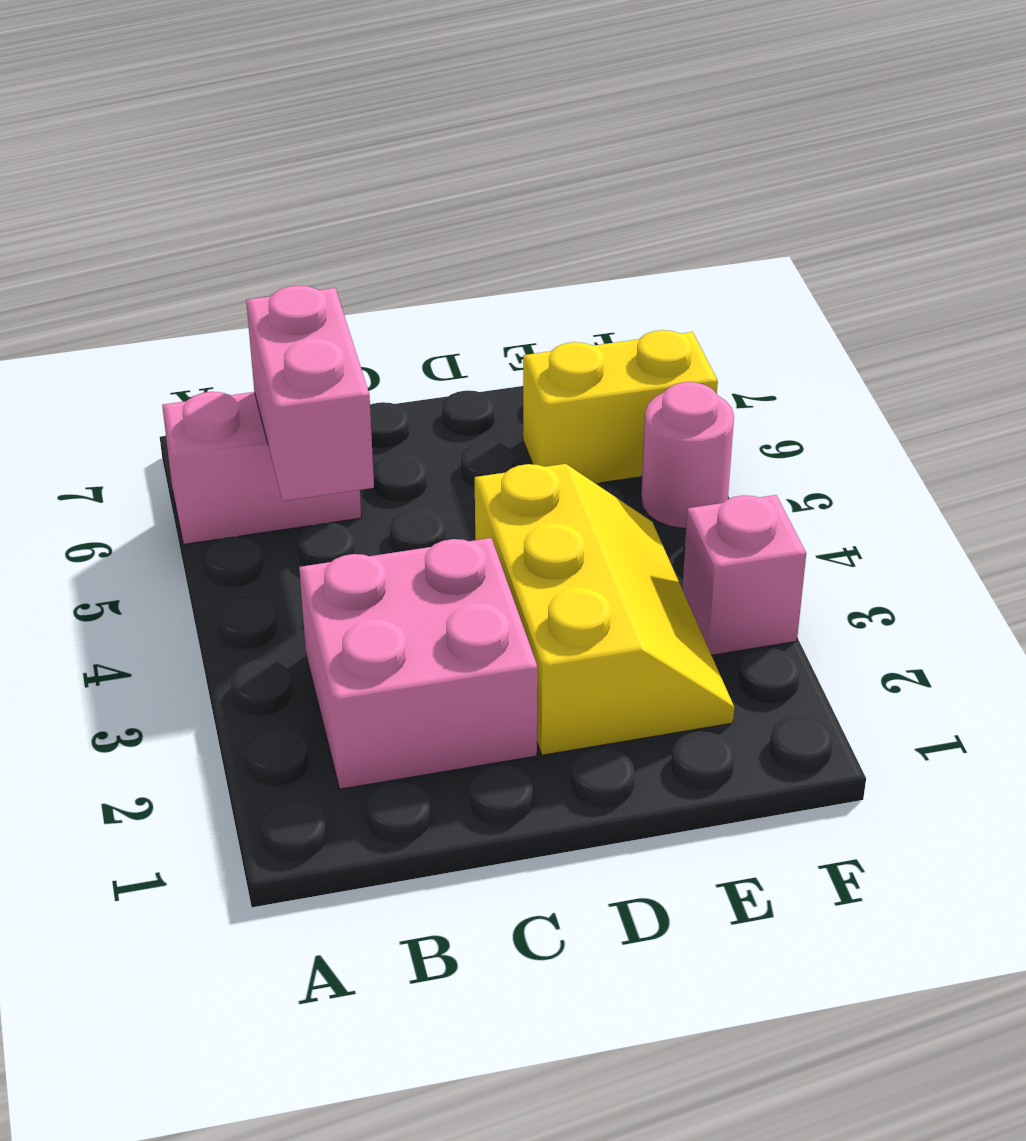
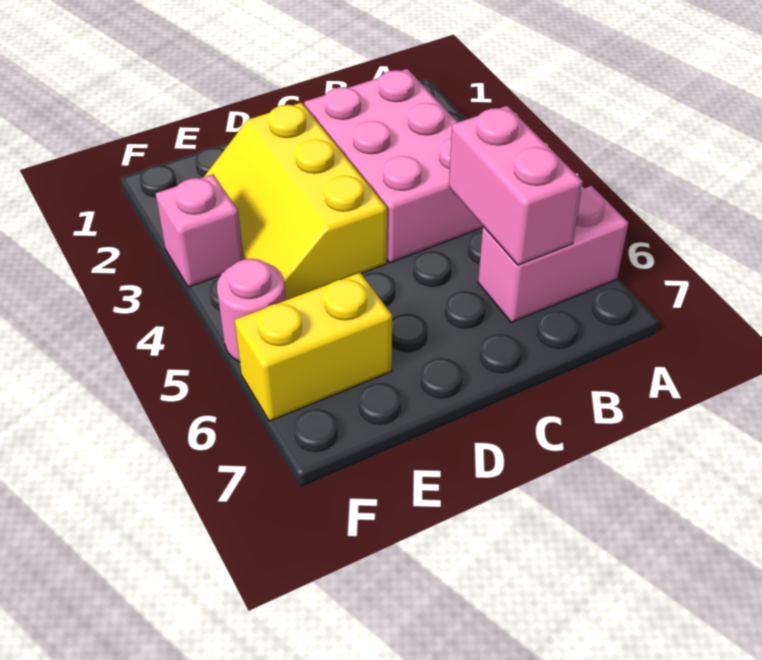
pink 2x2 brick [299,538,538,789] -> pink 2x3 brick [304,69,483,263]

